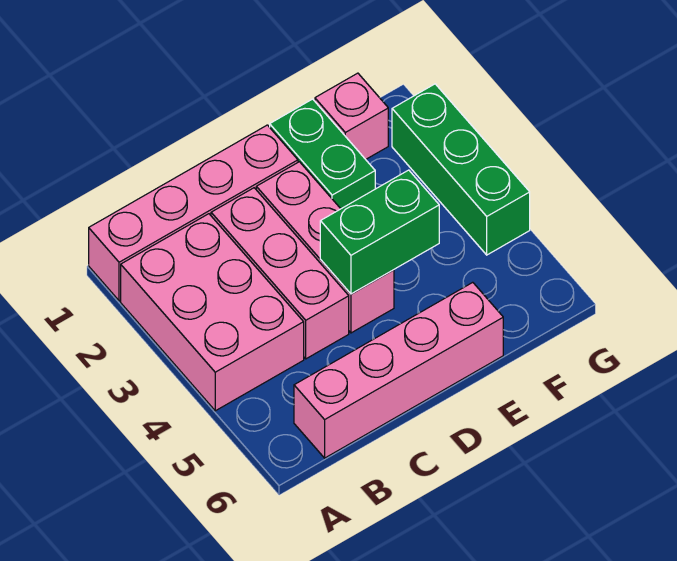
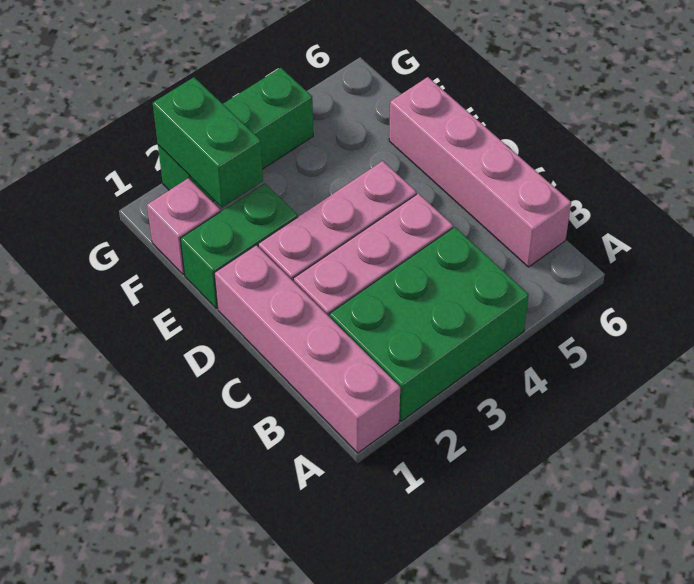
pink 2x3 brick [121,214,304,411] -> green 2x3 brick [329,227,529,421]
green 1x2 brick [320,170,439,294] -> green 1x2 brick moved to [153,77,263,207]

